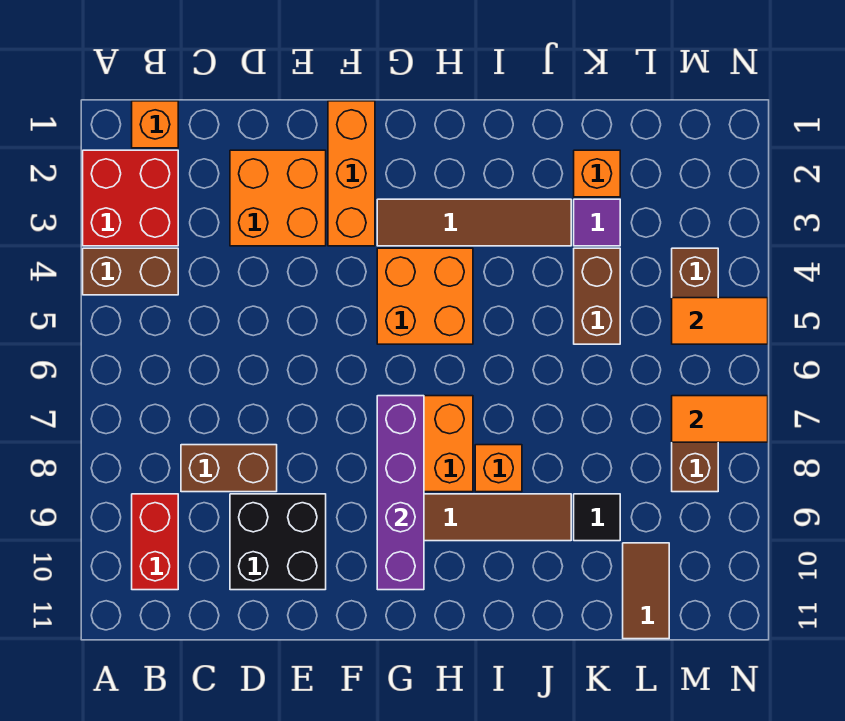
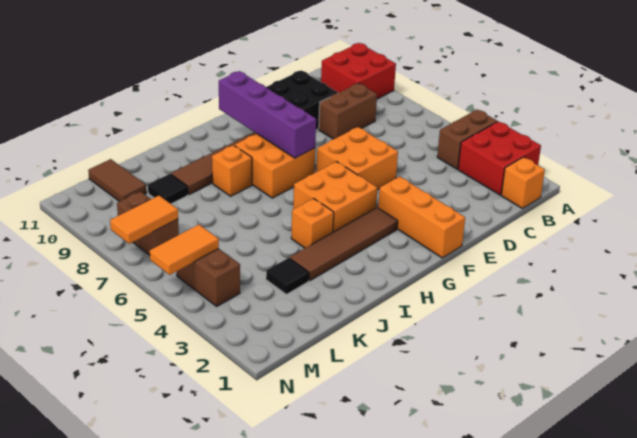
red 1x2 brick [132,494,178,590] -> red 2x2 brick [321,43,396,99]
orange 2x2 brick [230,150,326,246] -> orange 2x2 brick moved to [316,127,398,190]
orange 1x1 brick [574,150,620,197] -> orange 1x1 brick moved to [291,199,334,248]
purple 1x1 tile [574,199,620,246] -> black 1x1 tile [266,258,309,294]
brown 1x2 brick [574,248,620,344] -> none

